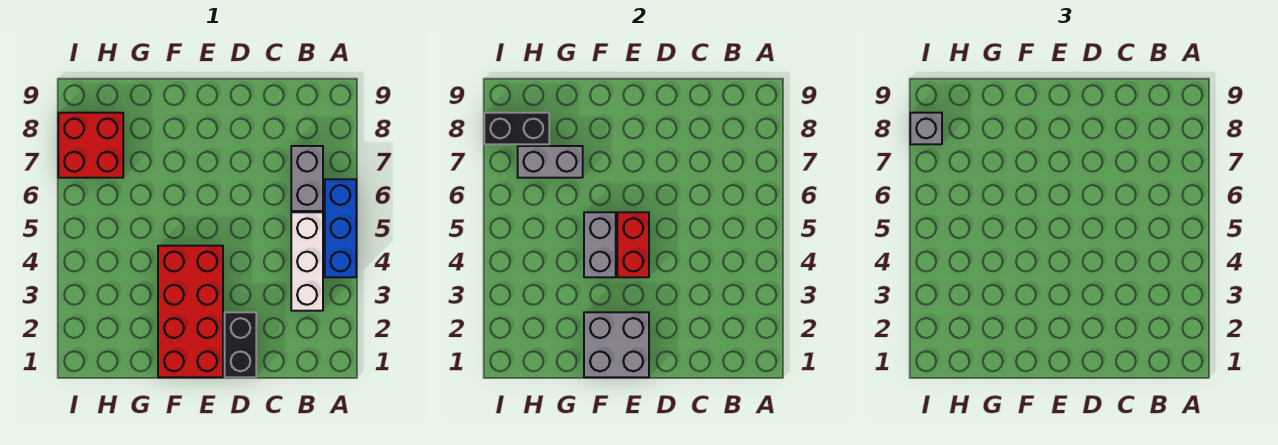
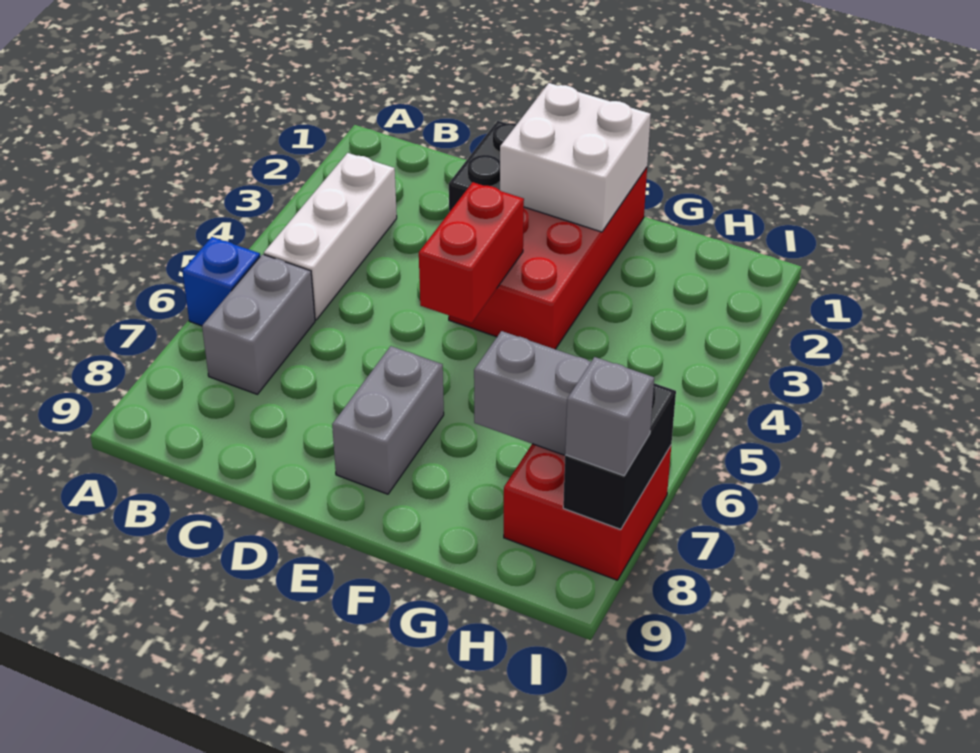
blue 1x3 brick [325,179,356,277] -> blue 1x1 brick [182,237,260,326]
grey 2x2 brick [584,312,649,377] -> white 2x2 brick [500,83,651,232]
grey 1x2 brick [584,212,616,277] -> grey 1x2 brick moved to [332,346,444,494]
black 1x2 brick [484,113,549,144] -> black 1x2 brick turned to [563,383,676,529]

